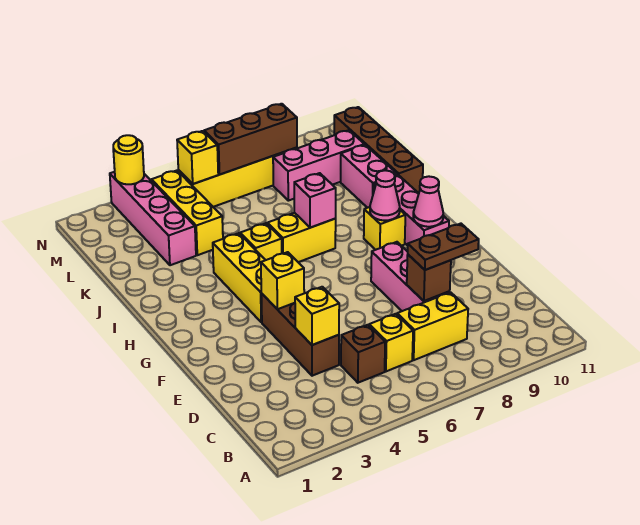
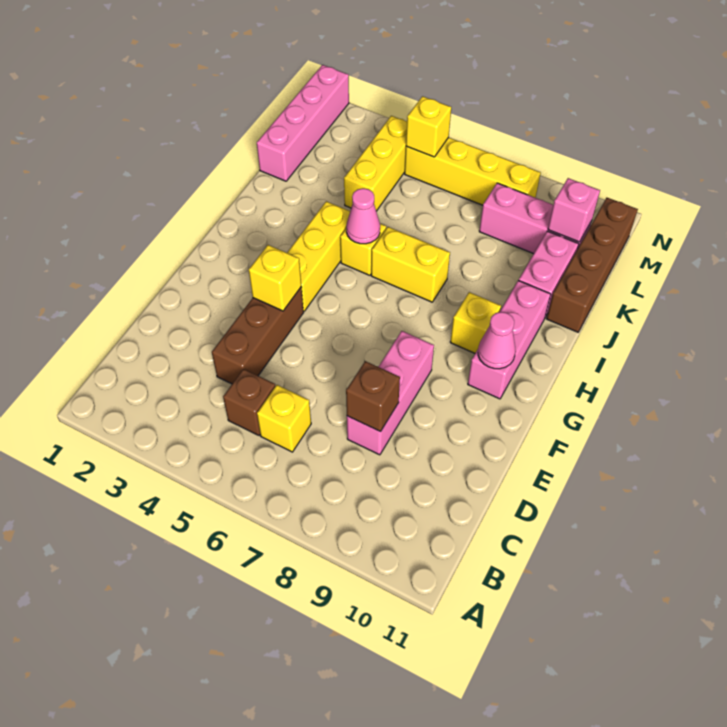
yellow 1x2 brick [397,292,468,360] -> none
yellow 1x1 brick [295,287,339,345] -> none
brown 1x2 plate [408,224,479,270] -> none
pink 1x1 cone [370,170,400,221] -> pink 1x1 cone moved to [346,188,380,244]
pink 1x1 brick [294,173,336,228] -> pink 1x1 brick moved to [548,178,600,242]
pink 1x4 brick [110,172,196,265] -> pink 1x4 brick moved to [257,65,349,181]
brown 1x3 brick [204,104,297,175] -> none
yellow 1x1 round brick [113,135,144,184] -> none

